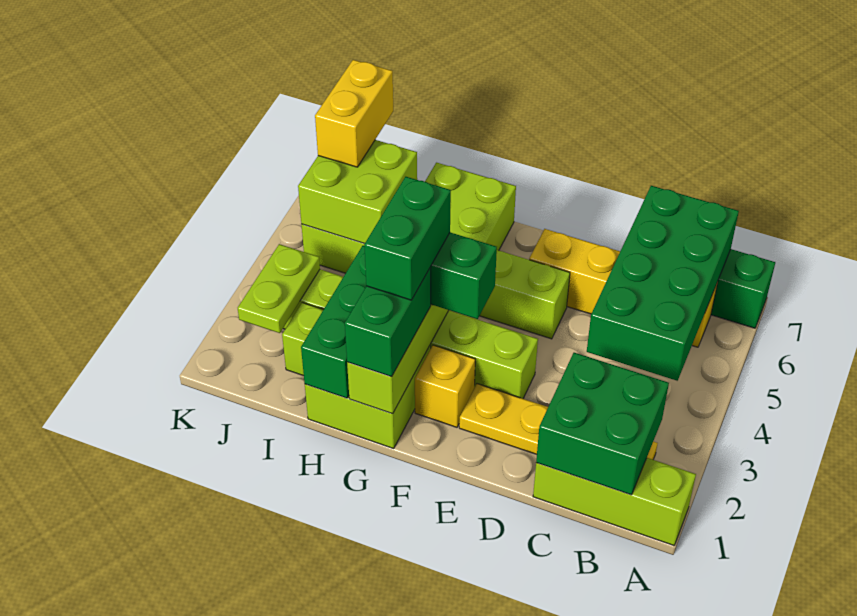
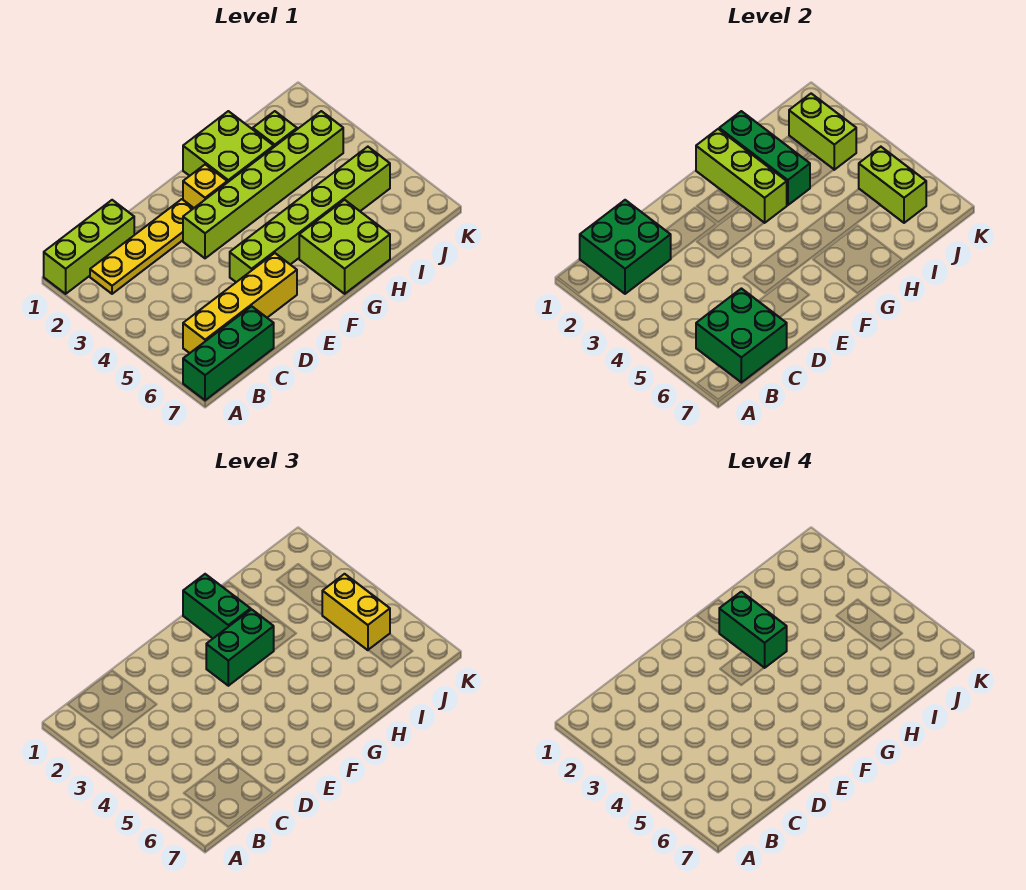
green 2x4 brick [587,186,739,381] -> green 2x2 brick [696,289,787,383]
lime 2x2 brick [298,140,417,244] -> lime 1x2 brick [859,147,926,223]
lime 1x2 plate [238,244,320,333] -> lime 1x2 brick [789,94,856,170]
yellow 1x2 brick [315,60,393,167] -> yellow 1x2 brick moved to [322,574,390,650]

